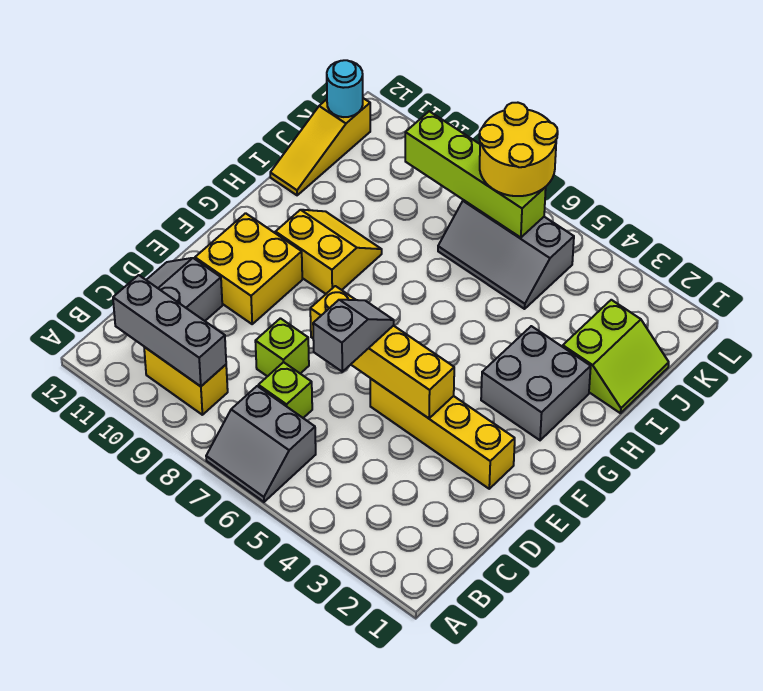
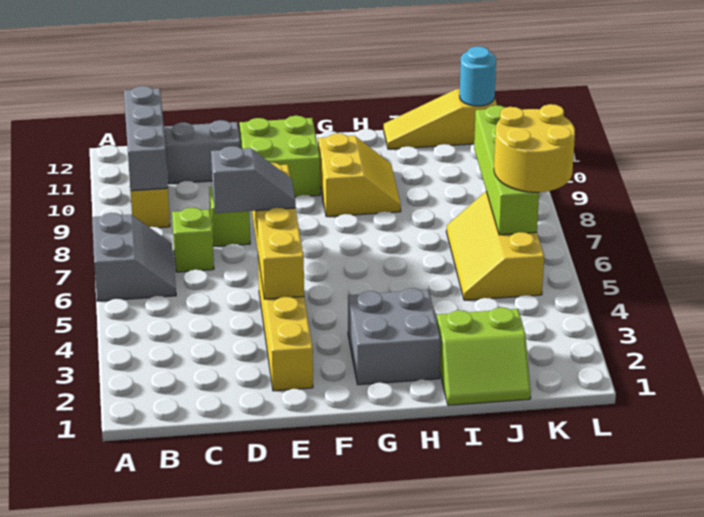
grey 2x2 slope [206,386,316,502] -> grey 2x2 slope turned to [92,213,176,301]
yellow 2x2 brick [195,213,302,324] -> lime 2x2 brick [239,116,320,197]
grey 2x3 slope [438,200,574,309] -> yellow 2x3 slope [446,191,544,300]

